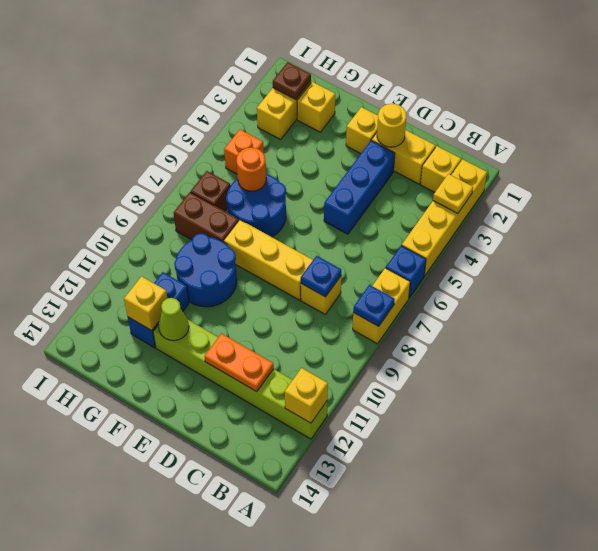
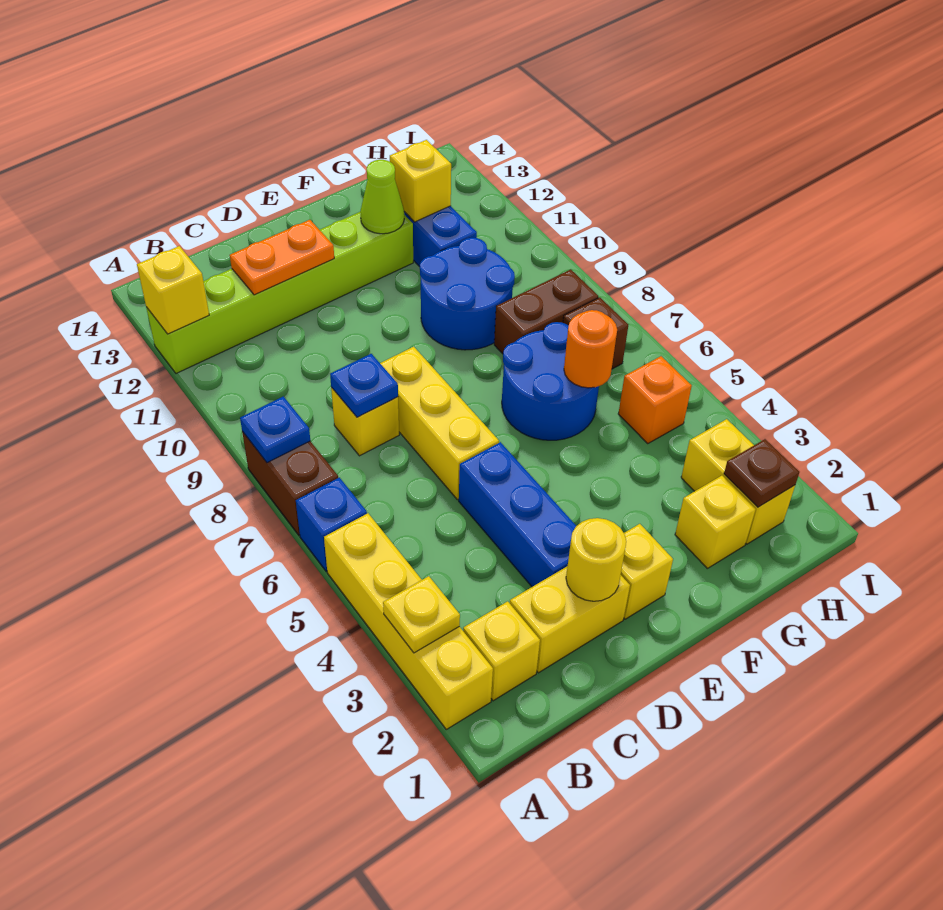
yellow 1x2 brick [353,268,410,344] -> brown 1x2 brick [242,431,338,535]
yellow 1x3 brick [224,220,313,300] -> yellow 1x3 brick turned to [380,347,499,500]

